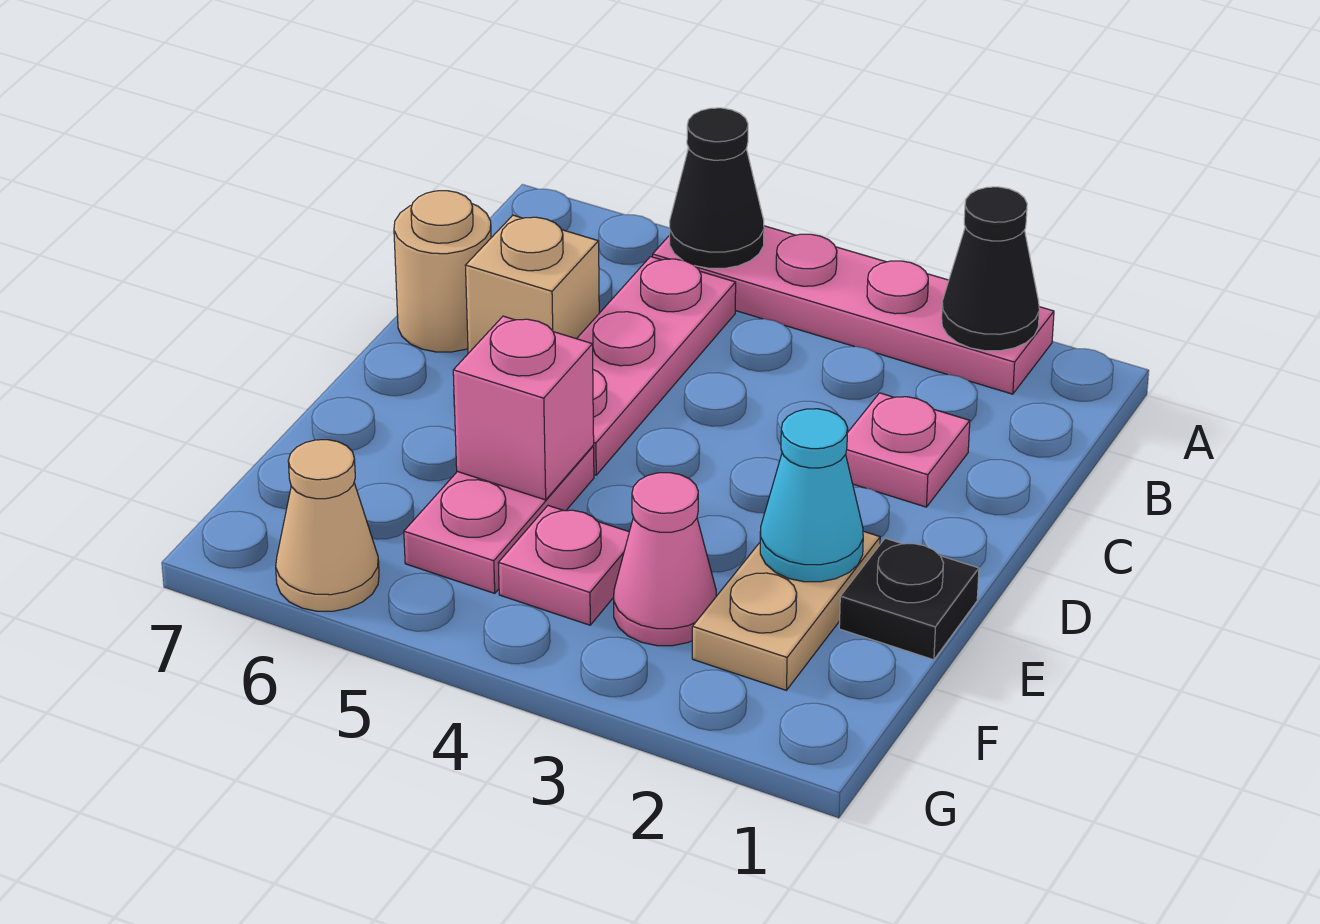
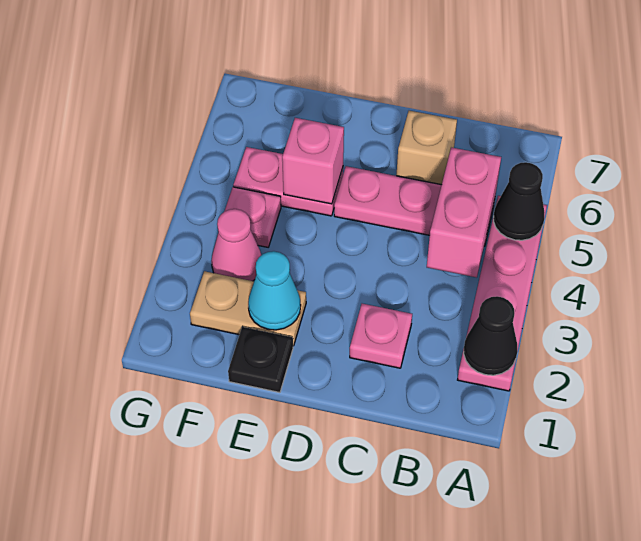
none -> pink 1x2 brick [427,147,501,277]
tan 1x1 round brick [394,191,491,352] -> none
tan 1x1 cone [276,440,379,611] -> none

